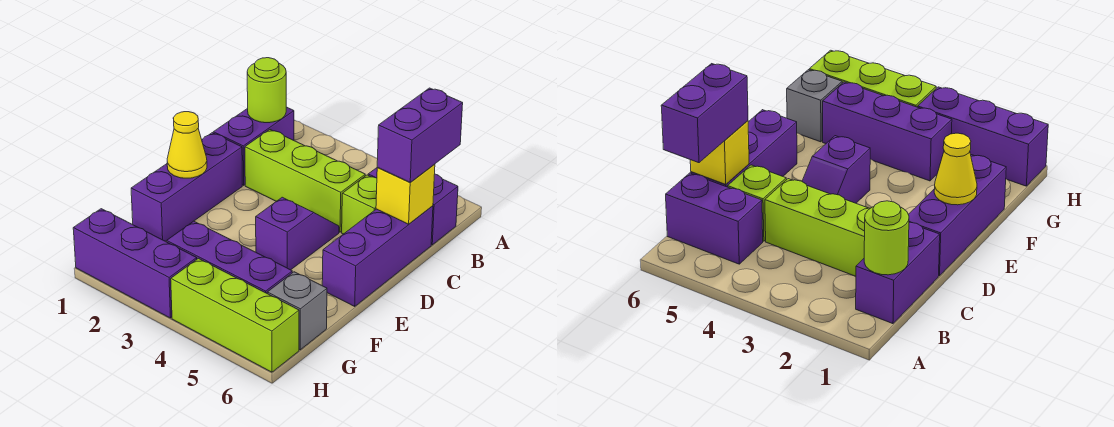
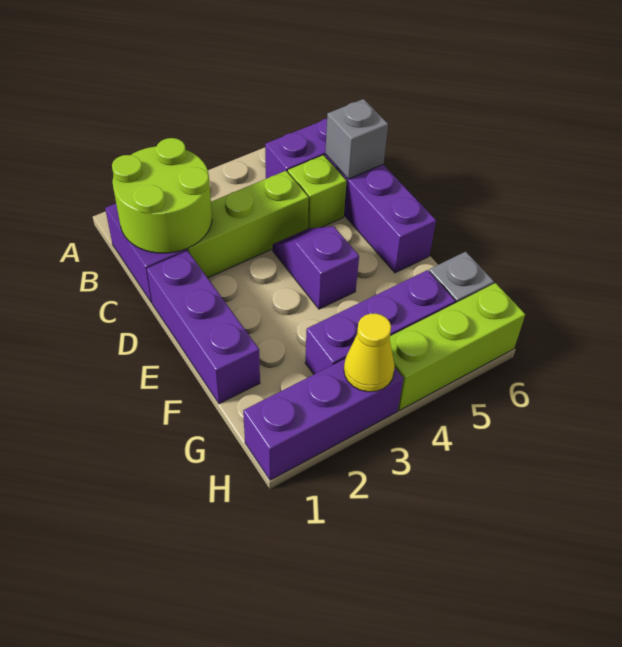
lime 1x1 round brick [247,58,286,123] -> lime 2x2 round brick [112,138,212,253]
purple 1x2 brick [377,88,463,182] -> none
yellow 1x1 brick [376,164,435,224] -> grey 1x1 brick [325,99,388,179]
yellow 1x1 cone [167,112,207,178] -> yellow 1x1 cone moved to [344,313,395,392]

